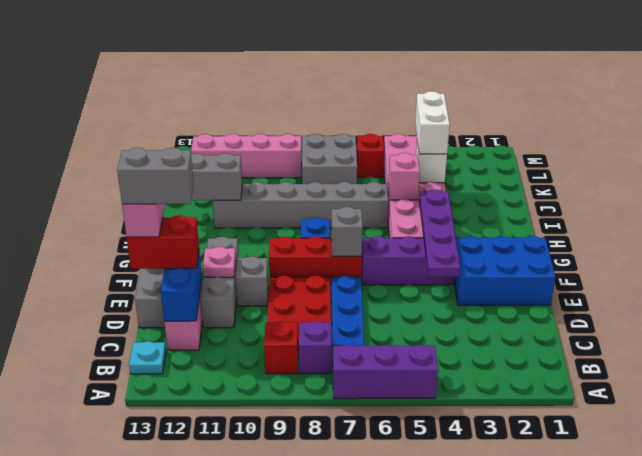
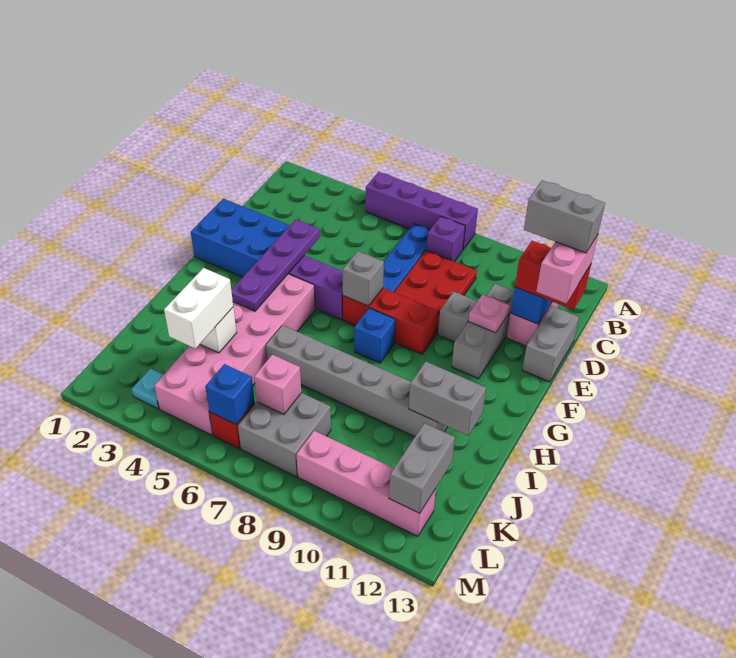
purple 1x3 brick [333,345,438,399] -> purple 1x4 brick [365,172,478,249]
red 1x1 brick [264,321,298,374] -> none
cyan 1x1 plate [129,341,166,374] -> cyan 1x1 plate moved to [132,368,164,409]
pink 1x1 brick [388,153,420,200] -> pink 1x1 brick moved to [254,354,301,414]
none -> grey 1x2 brick [389,423,455,513]
none -> blue 1x1 brick [205,364,255,425]

